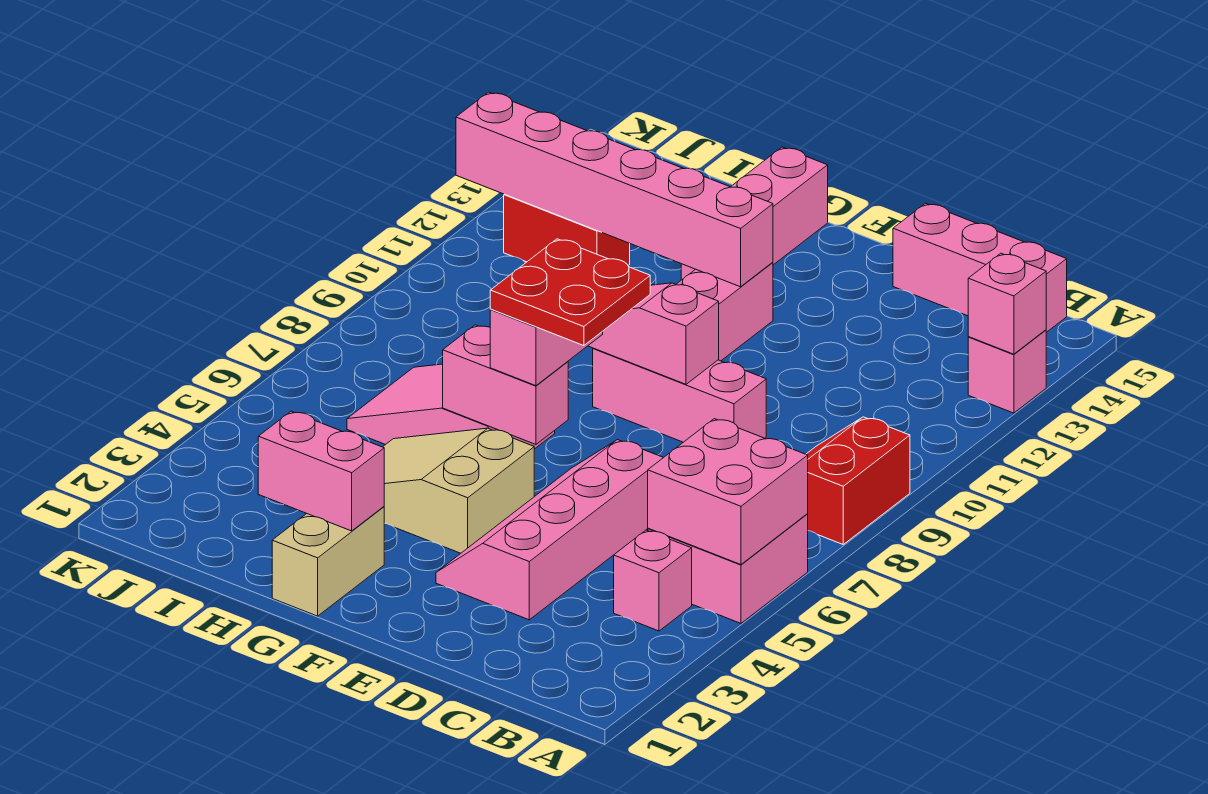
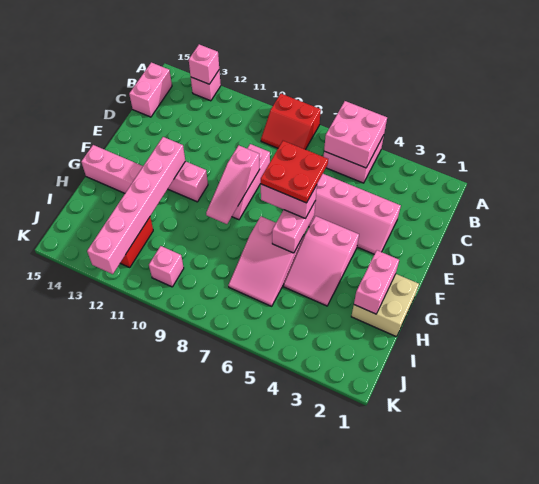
pink 1x1 brick [614,530,692,631] -> pink 1x1 brick moved to [149,246,184,287]
pink 1x3 brick [893,203,1067,332] -> pink 1x2 brick [129,62,172,117]
tan 2x3 slope [383,428,534,553] -> pink 2x3 slope [284,216,359,306]
tan 1x2 brick [272,507,384,616] -> tan 2x2 brick [351,274,419,337]

